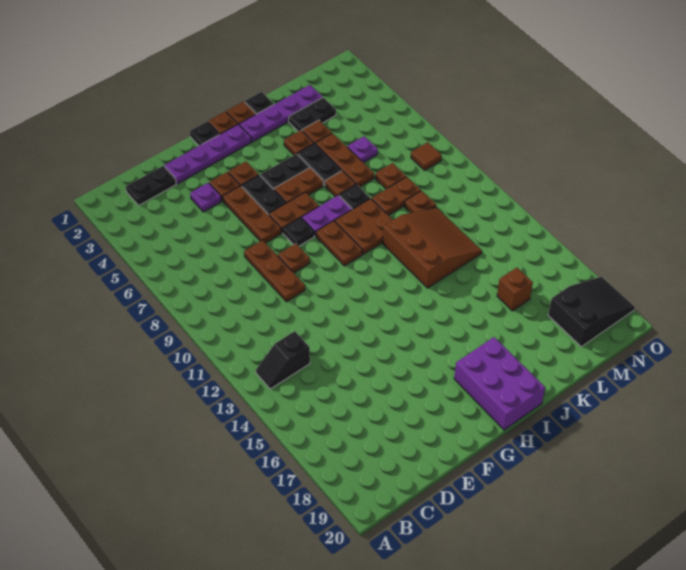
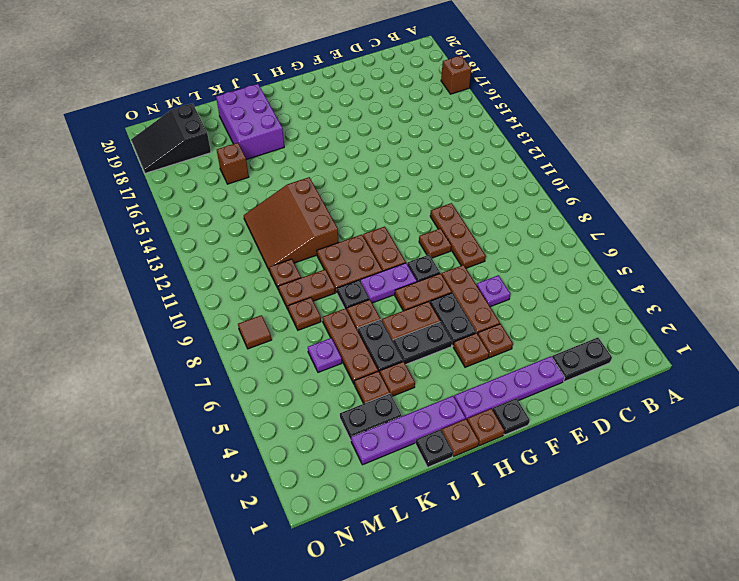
none -> brown 1x1 brick [441,55,471,94]
black 1x2 slope [256,331,310,389] -> none
purple 1x1 plate [190,183,222,212] -> purple 1x1 plate moved to [477,275,510,307]
purple 2x3 brick [454,337,545,430] -> purple 2x3 brick moved to [216,84,284,160]

